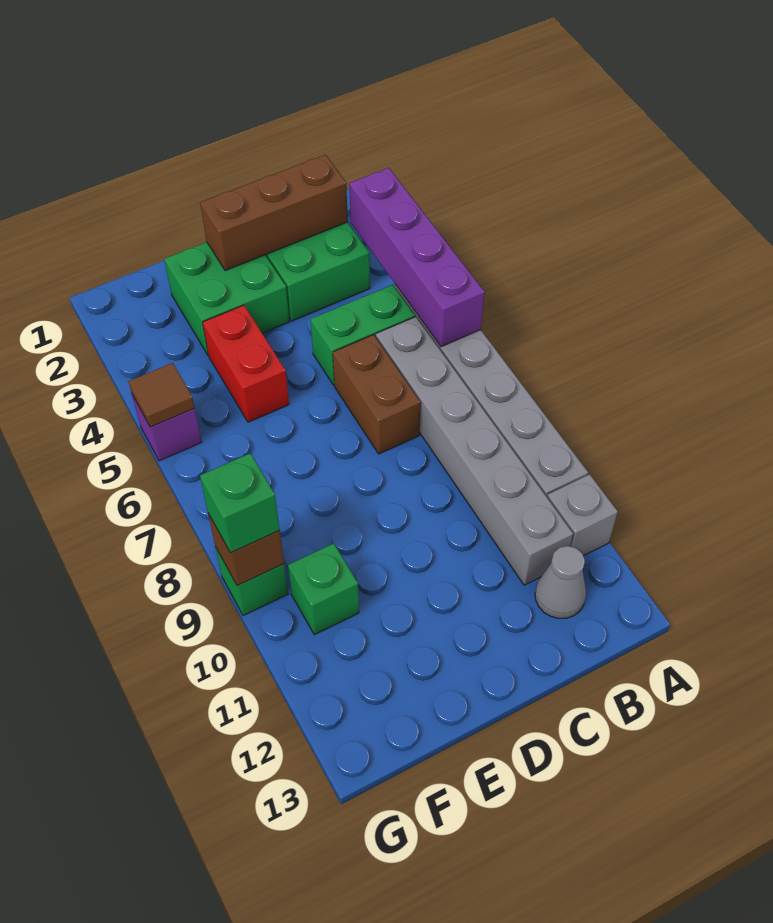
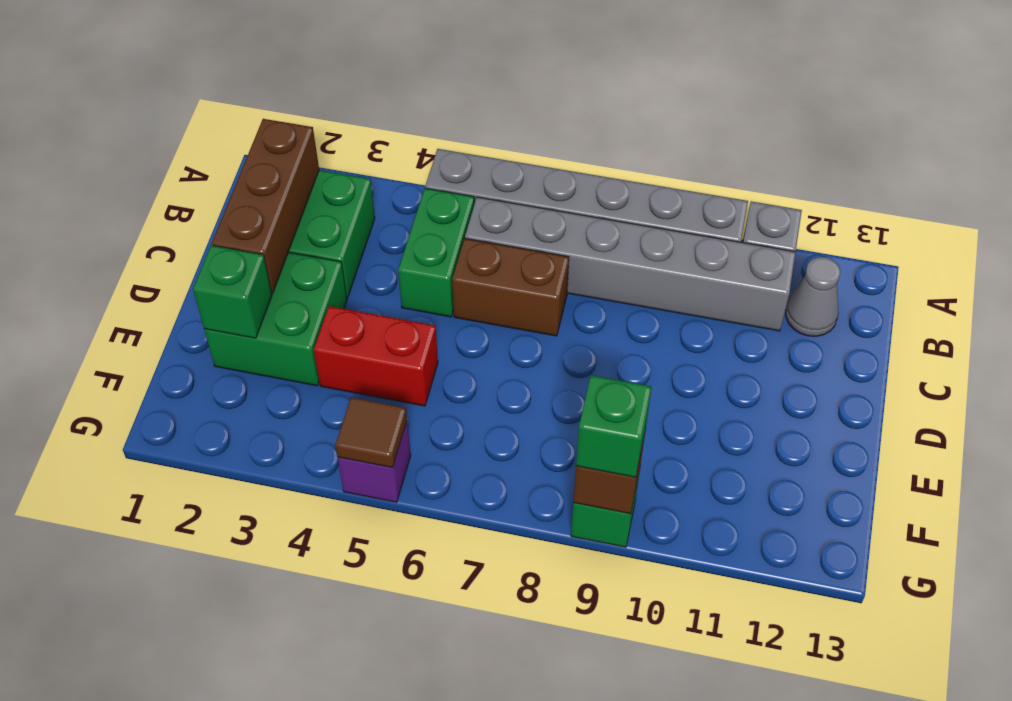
purple 1x4 brick [349,168,484,347] -> none
green 1x1 brick [288,543,359,635] -> green 1x1 brick moved to [193,245,272,338]

